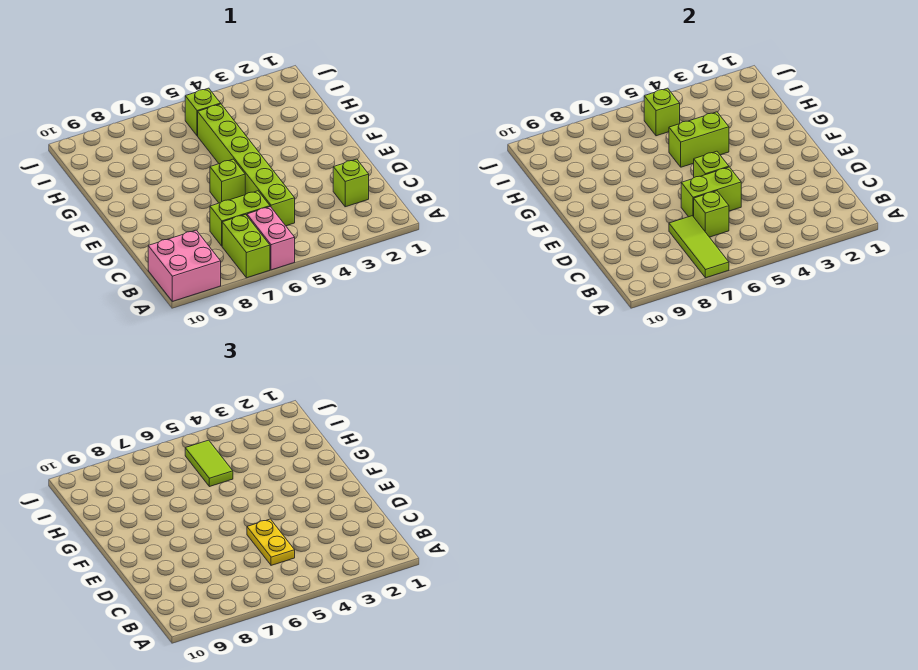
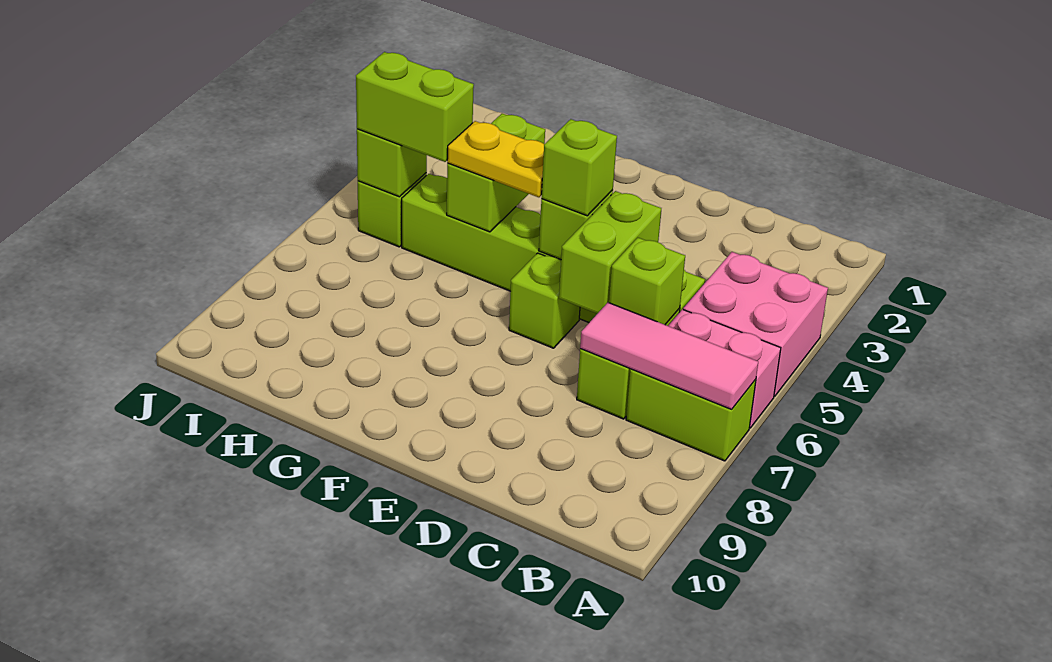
lime 1x3 tile [669,216,729,278] -> pink 1x3 tile [580,303,758,409]
pink 2x2 brick [148,230,221,301] -> pink 2x2 brick moved to [683,252,828,396]
lime 1x1 brick [333,159,369,207] -> lime 1x1 brick moved to [541,119,617,216]
yellow 1x2 plate [247,519,295,565] -> yellow 1x2 plate moved to [447,121,544,197]
lime 1x2 tile [185,440,233,487] -> lime 1x2 brick [356,52,474,162]

